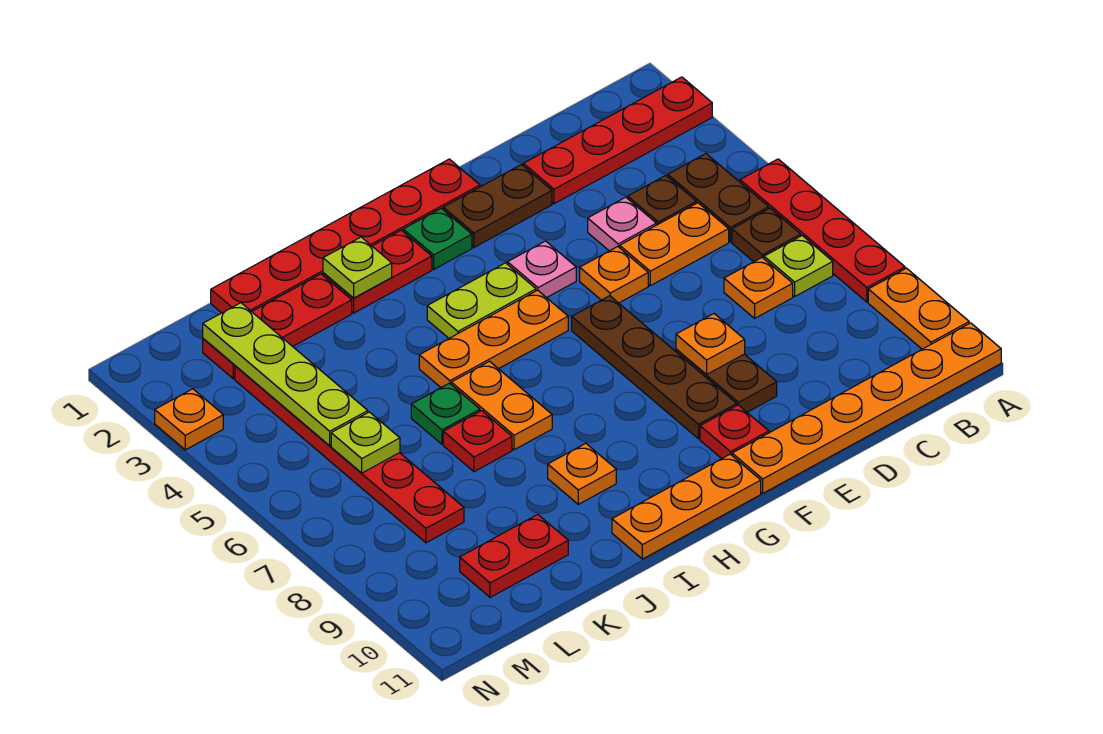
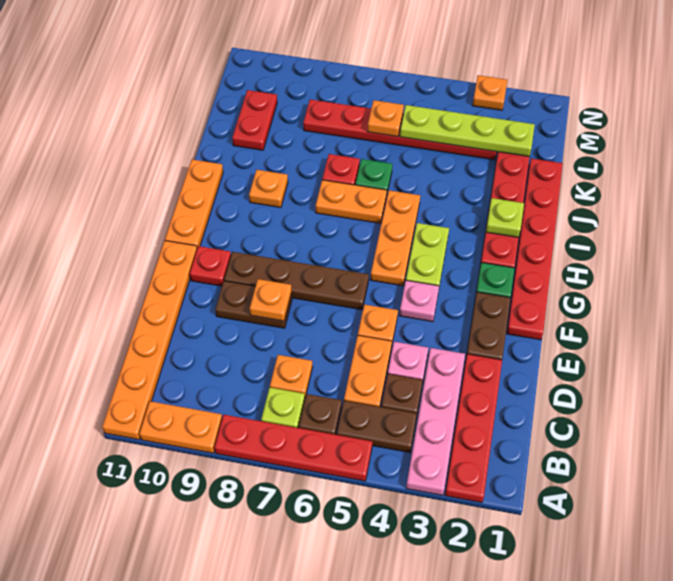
none -> pink 1x4 plate [406,348,465,495]
lime 1x1 plate [331,412,400,473] -> orange 1x1 plate [368,100,404,137]

